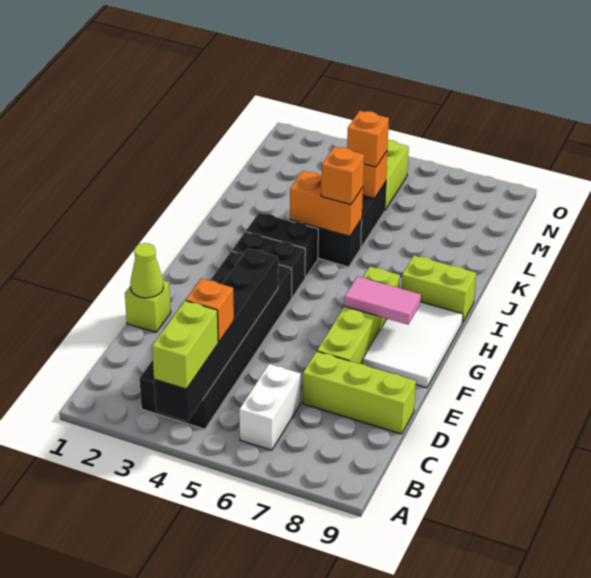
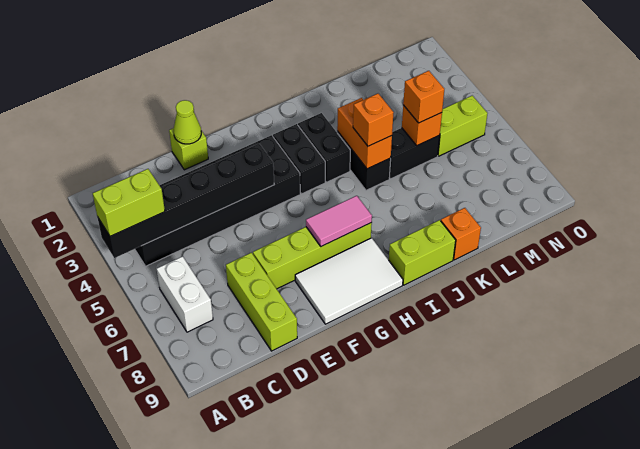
white 1x2 brick [239,364,301,450] -> white 1x2 brick turned to [157,256,213,332]
orange 1x1 brick [186,278,234,342] -> orange 1x1 brick moved to [441,208,481,260]
pink 1x2 tile [344,276,421,325] -> pink 1x2 tile turned to [306,196,372,246]
lime 1x2 brick [401,256,476,323] -> lime 1x2 brick turned to [389,220,456,285]

